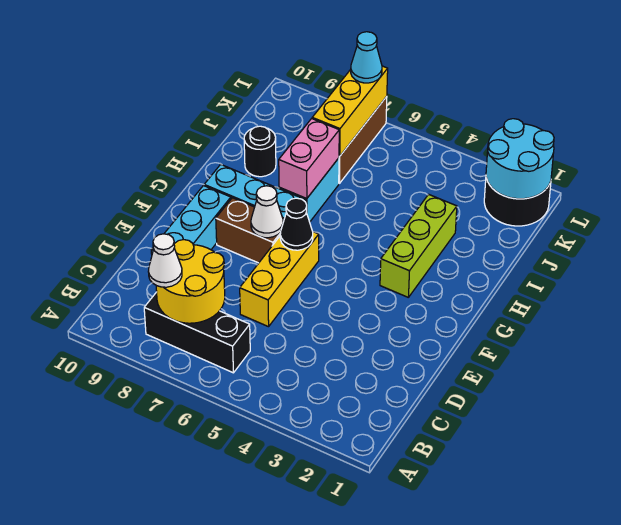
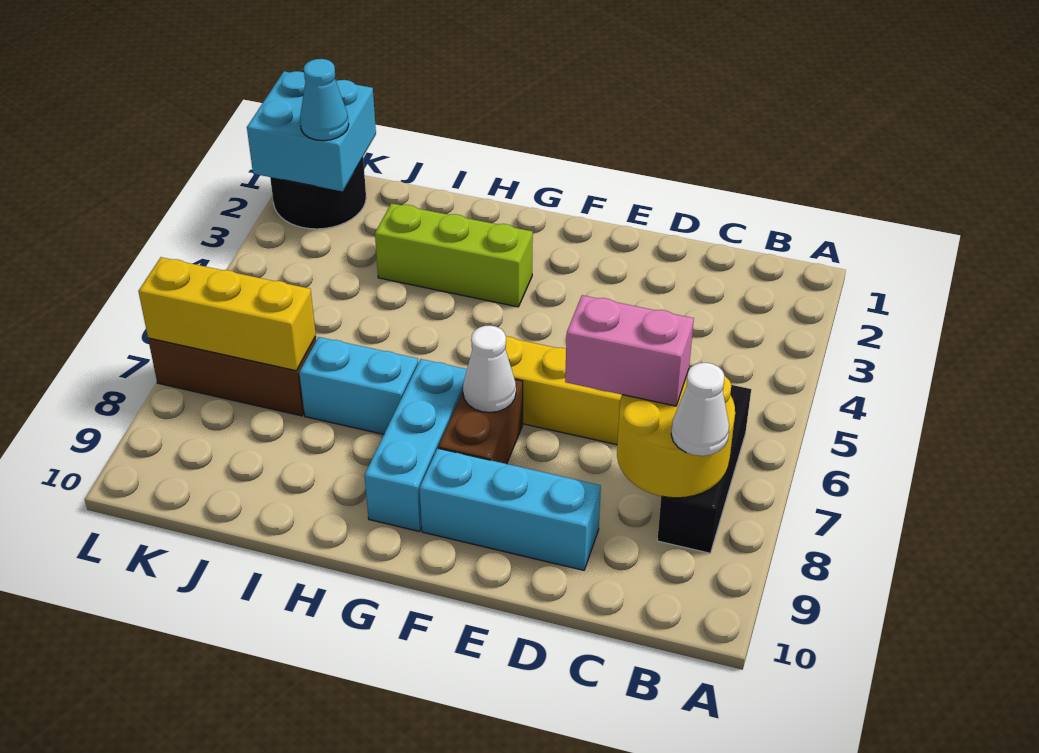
black 1x1 cone [280,198,313,250] -> none
pink 1x2 brick [279,119,339,199] -> pink 1x2 brick moved to [565,295,694,406]
black 1x1 round brick [244,126,276,177] -> none
cyan 2x2 round brick [486,119,554,199] -> cyan 2x2 brick [247,71,376,191]
cyan 1x1 cone [351,32,382,83] -> cyan 1x1 cone moved to [300,59,349,141]

